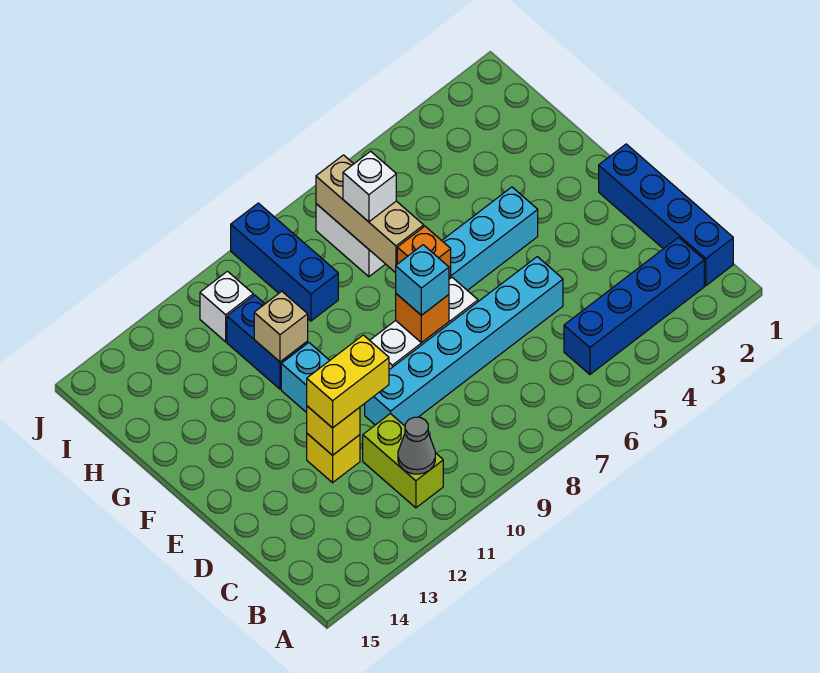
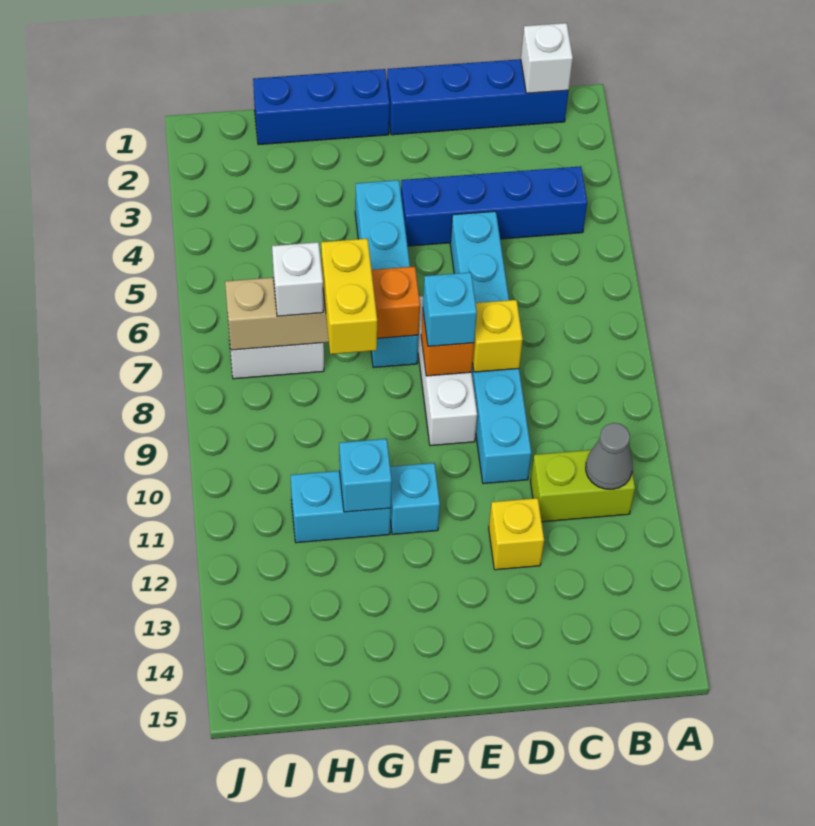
blue 1x4 brick [564,237,704,374] -> blue 1x4 brick turned to [401,166,587,246]
yellow 1x2 brick [307,335,389,428] -> yellow 1x2 brick moved to [321,238,377,354]
yellow 1x1 brick [307,406,360,455] -> yellow 1x1 brick moved to [473,300,523,372]
blue 1x2 brick [227,295,308,389] -> cyan 1x2 brick [291,471,391,543]
tan 1x1 brick [254,291,308,362] -> cyan 1x1 brick [339,439,392,512]
blue 1x3 brick [231,203,338,321] -> blue 1x3 brick moved to [253,69,390,145]
white 1x1 brick [200,271,253,342] -> white 1x1 brick moved to [521,23,573,93]

